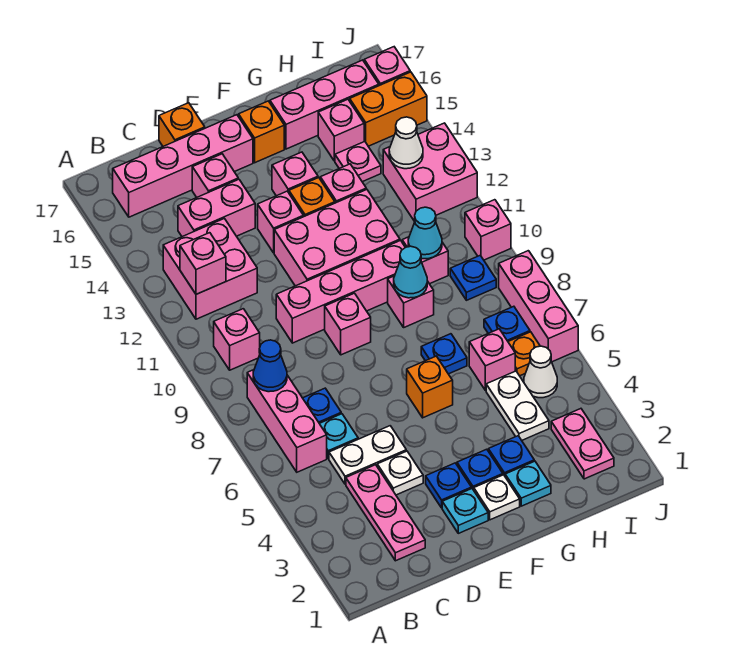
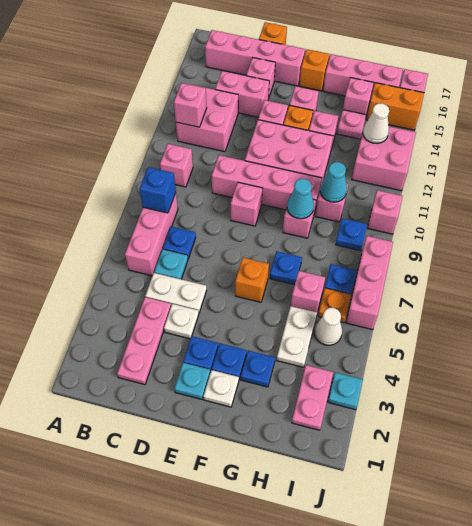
blue 1x1 cone [253,340,287,392] -> blue 1x1 brick [140,167,176,213]
cyan 1x1 plate [505,461,551,506] -> cyan 1x1 plate moved to [328,372,363,410]

